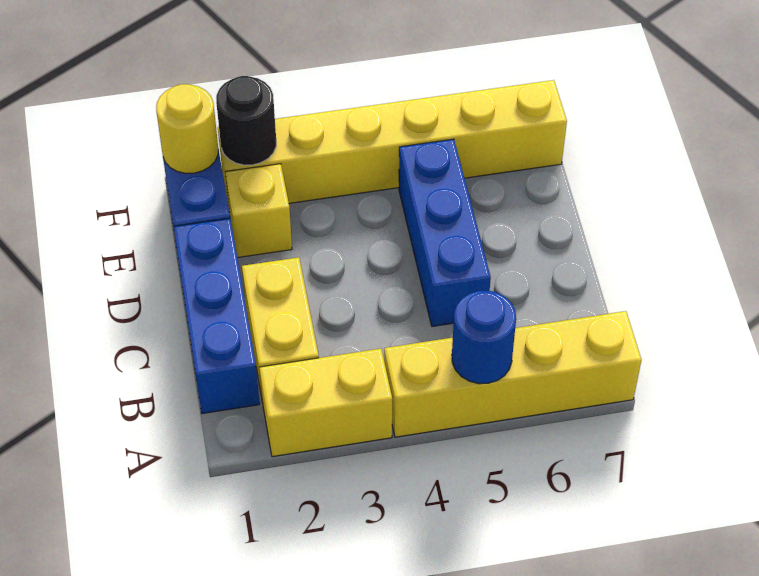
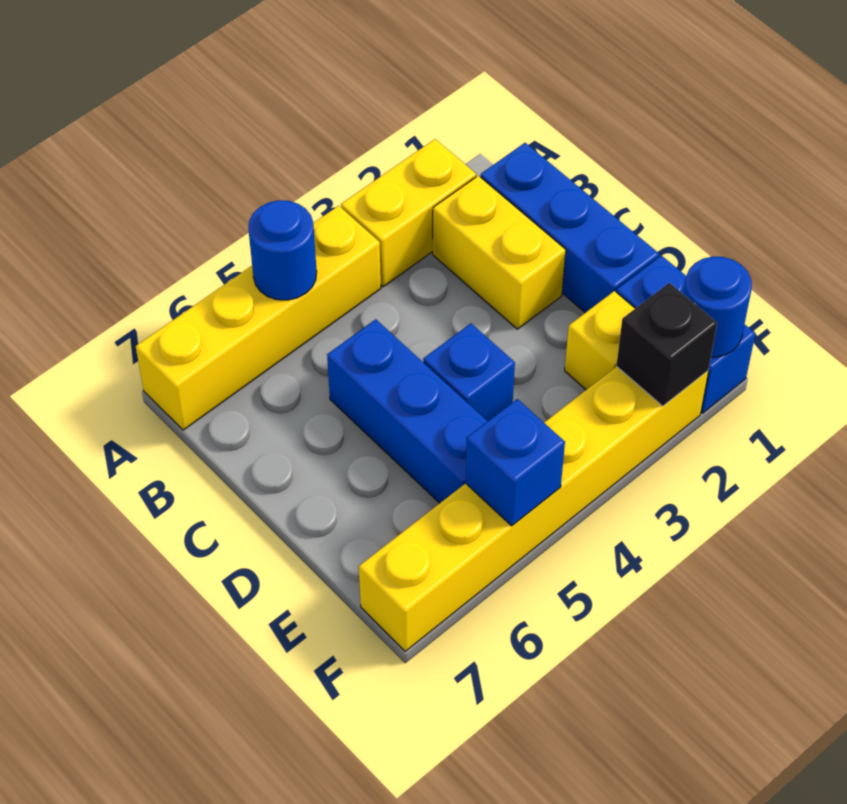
none -> blue 1x1 brick [423,323,515,421]
yellow 1x1 round brick [156,84,218,173] -> blue 1x1 round brick [683,256,752,357]
black 1x1 round brick [216,76,276,165] -> black 1x1 brick [616,283,717,406]
none -> blue 1x1 brick [465,399,565,526]

